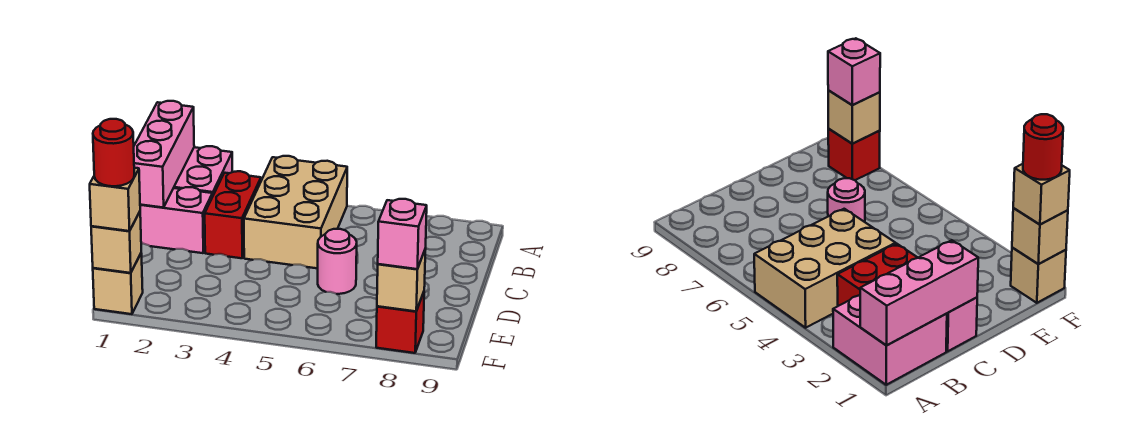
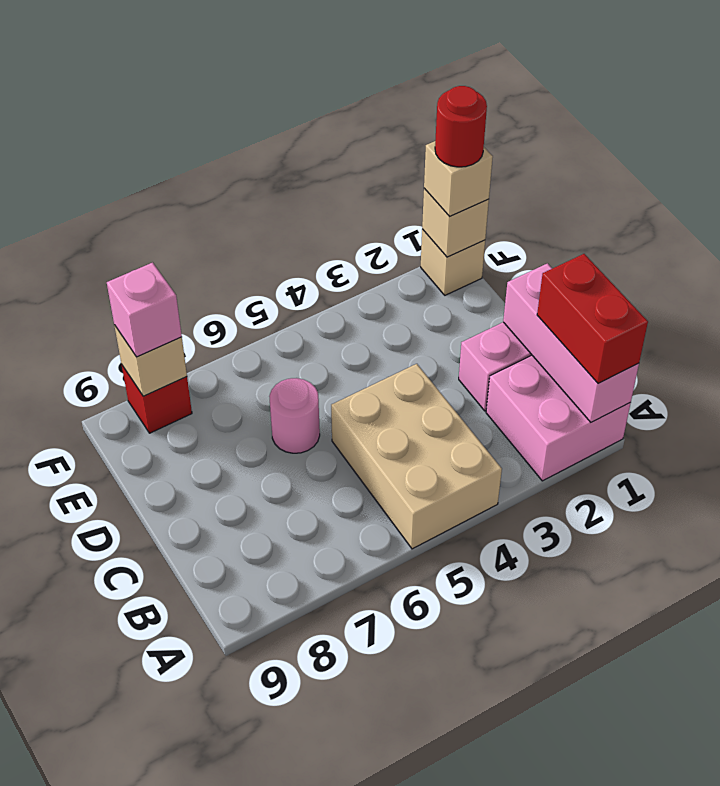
red 1x2 brick [205,171,261,258] -> red 1x2 brick moved to [537,254,648,384]

